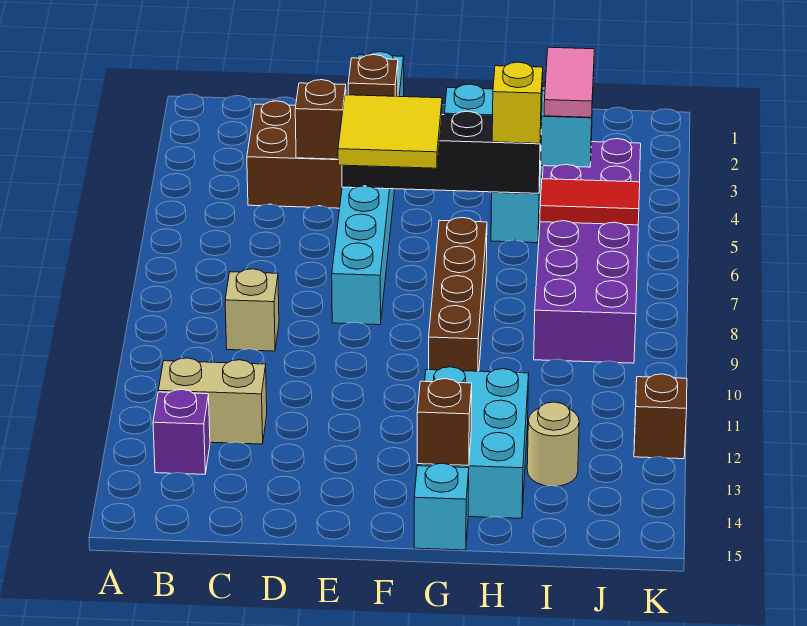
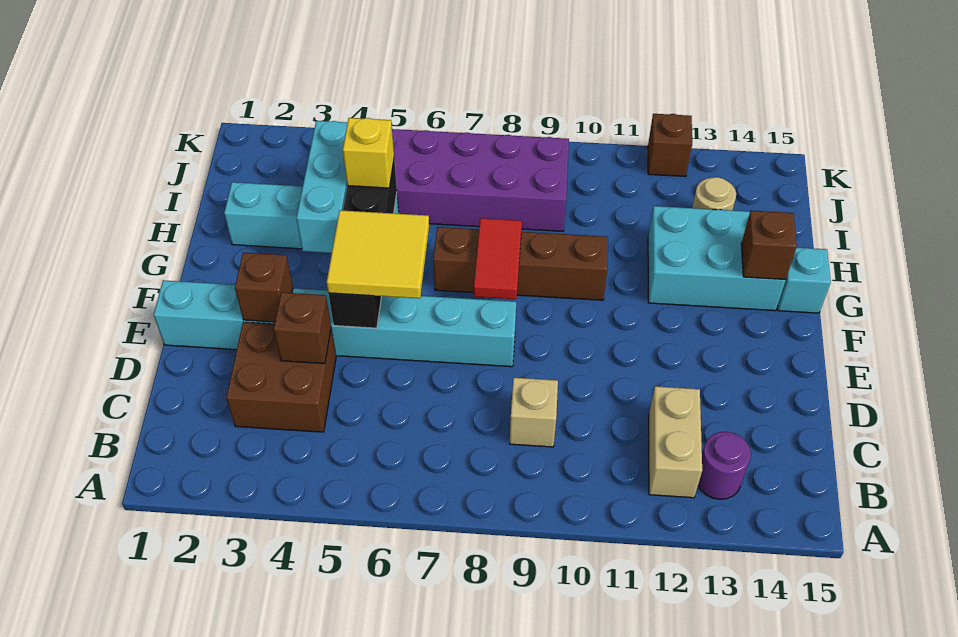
purple 1x1 brick [153,389,210,474] -> purple 1x1 round brick [698,432,751,499]
pink 1x2 tile [544,47,594,117] -> none
red 1x2 tile [540,179,640,225] -> red 1x2 tile moved to [474,218,522,299]

